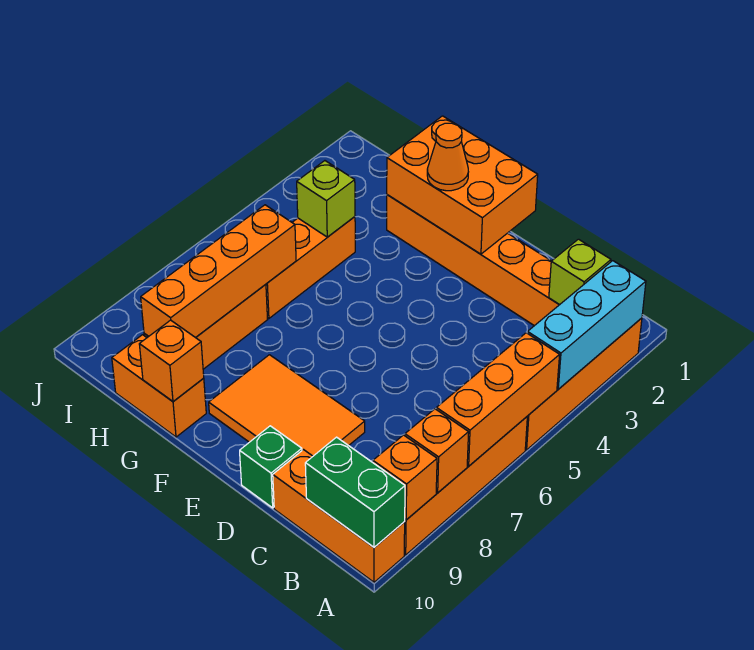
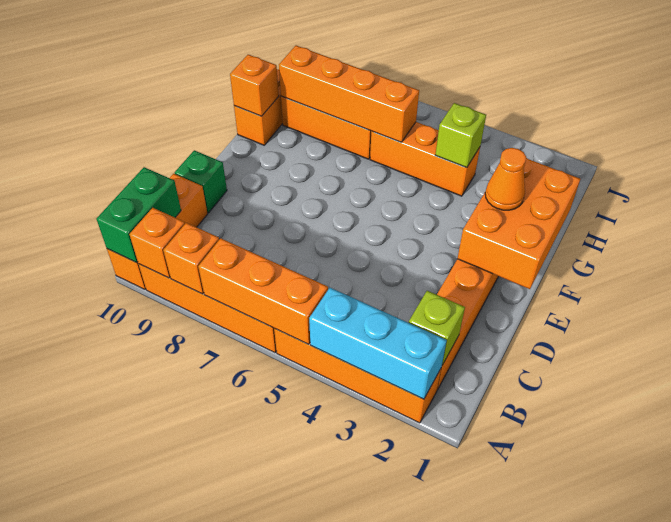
orange 2x3 tile [209,355,365,456] -> none

